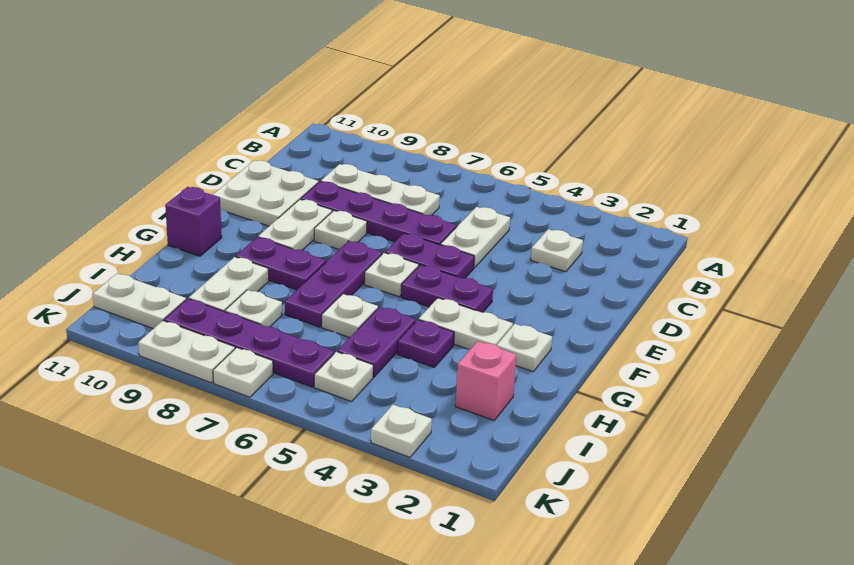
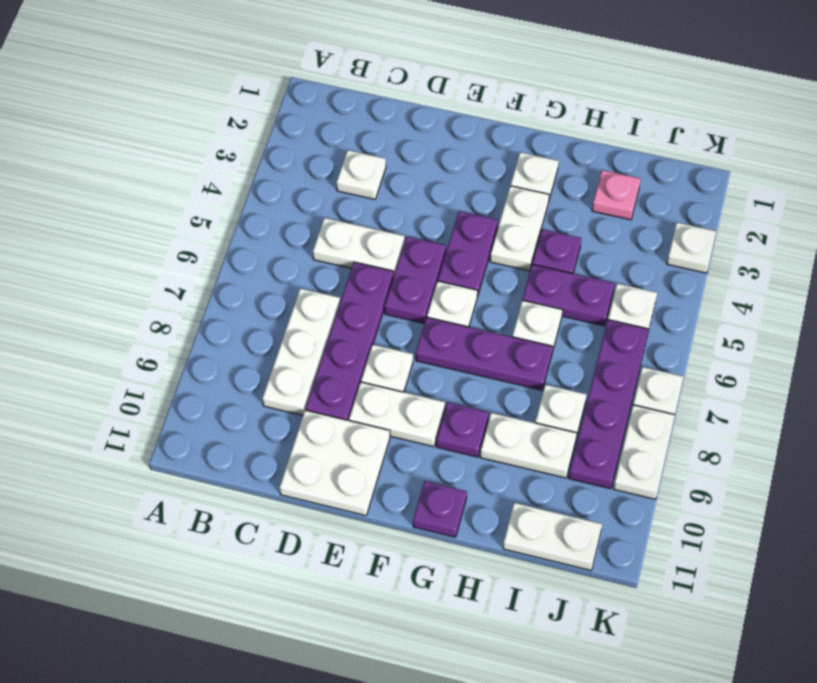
purple 1x2 plate [236,237,326,290] -> purple 1x1 plate [436,402,489,457]
purple 1x1 brick [165,187,222,256] -> purple 1x1 plate [413,481,467,537]
pink 1x1 brick [455,341,517,420] -> pink 1x1 plate [592,170,641,220]
white 1x2 plate [93,273,186,329] -> white 1x2 plate turned to [503,503,602,570]

